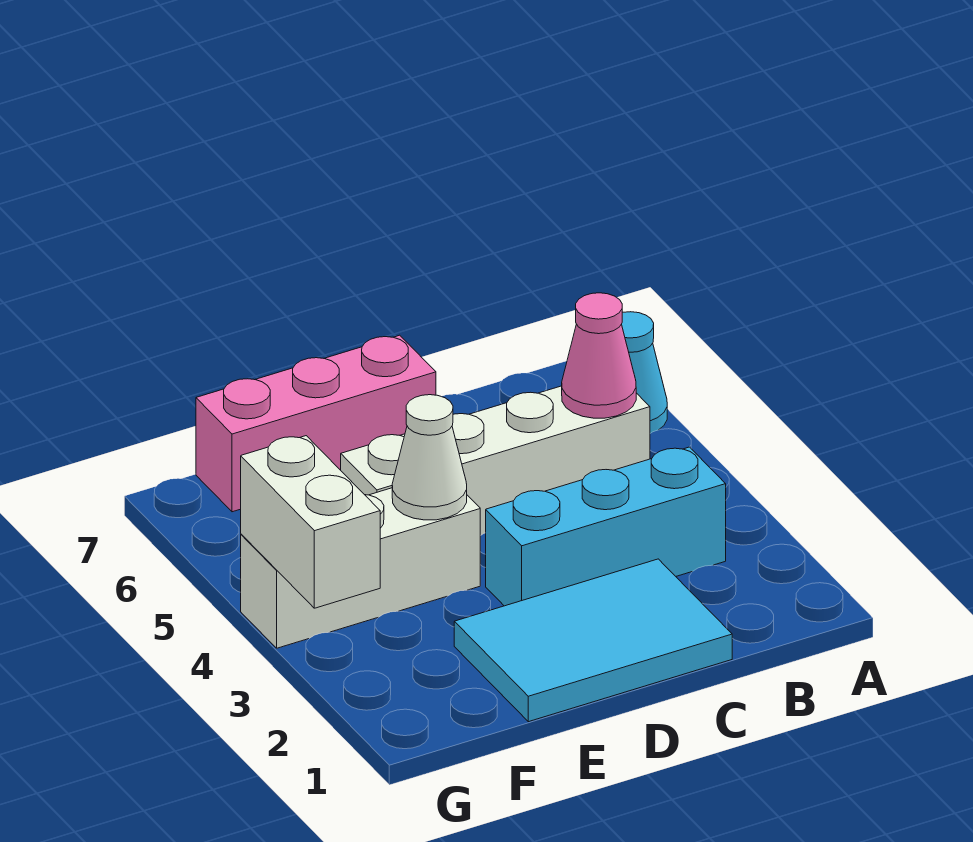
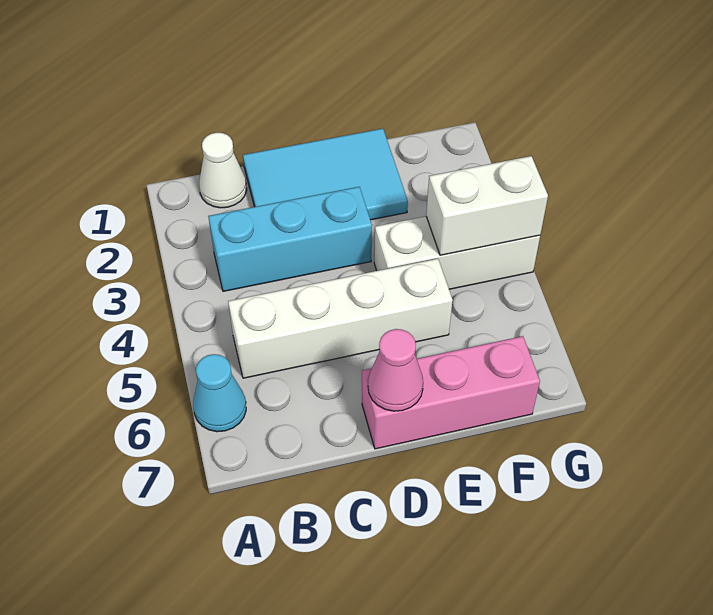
pink 1x1 cone [562,293,636,418] -> pink 1x1 cone moved to [368,329,423,411]
white 1x1 cone [392,395,467,520] -> white 1x1 cone moved to [199,133,247,208]
white 1x2 brick [241,436,380,608] -> white 1x2 brick turned to [426,156,548,255]

